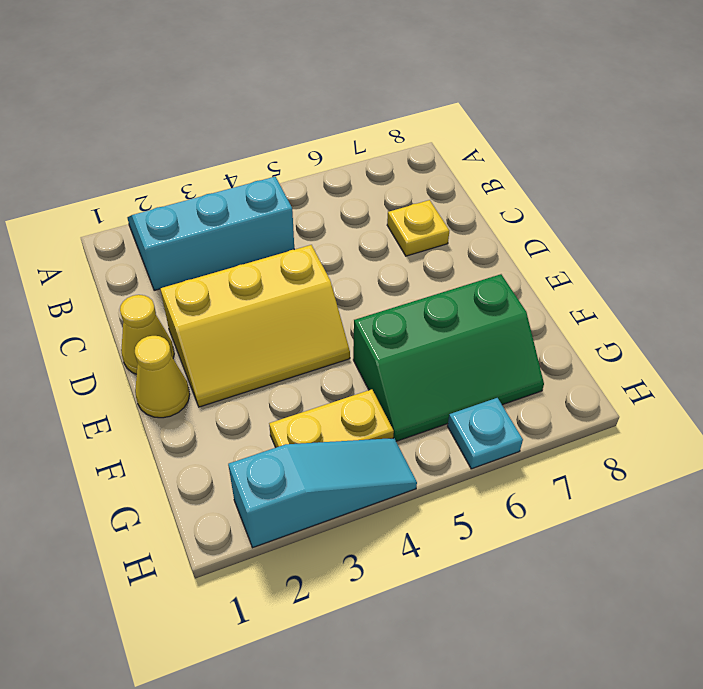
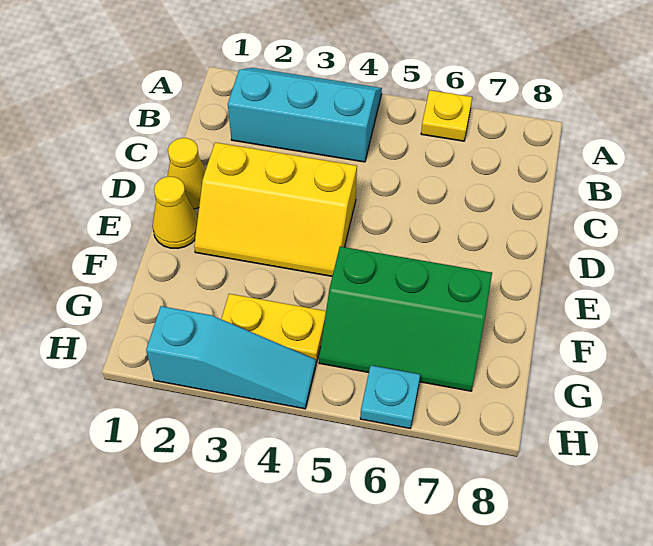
yellow 1x1 plate [387,200,449,256] -> yellow 1x1 plate moved to [421,90,472,141]

